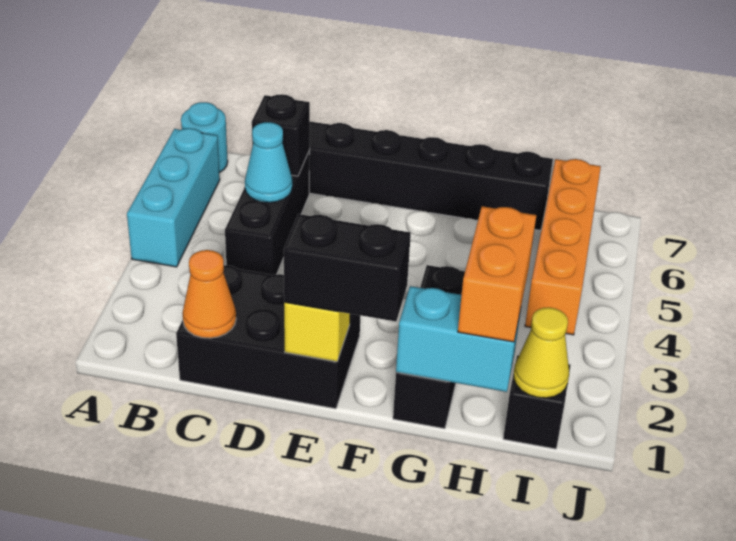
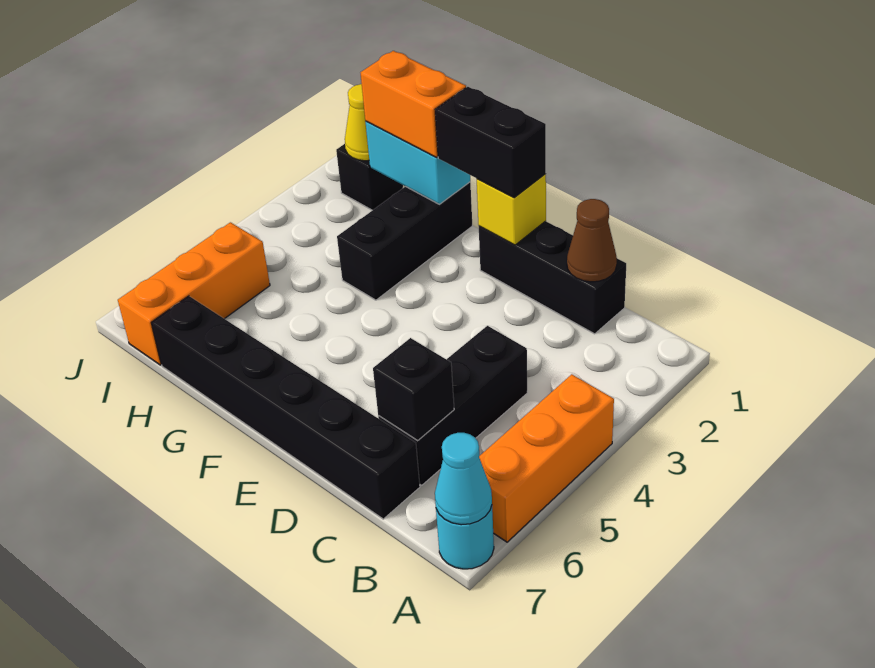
cyan 1x3 brick [127,128,220,267] -> orange 1x3 brick [479,374,614,542]
black 2x3 brick [176,265,360,409] -> black 1x3 brick [479,221,626,334]
orange 1x1 cone [183,250,236,338] -> brown 1x1 cone [567,199,617,282]
cyan 1x1 cone [245,122,292,203] -> cyan 1x1 cone moved to [435,433,492,525]
orange 1x2 brick [458,206,536,342] -> orange 1x2 brick turned to [360,51,466,157]
orange 1x4 brick [525,159,601,335] -> orange 1x3 brick [118,222,270,365]

